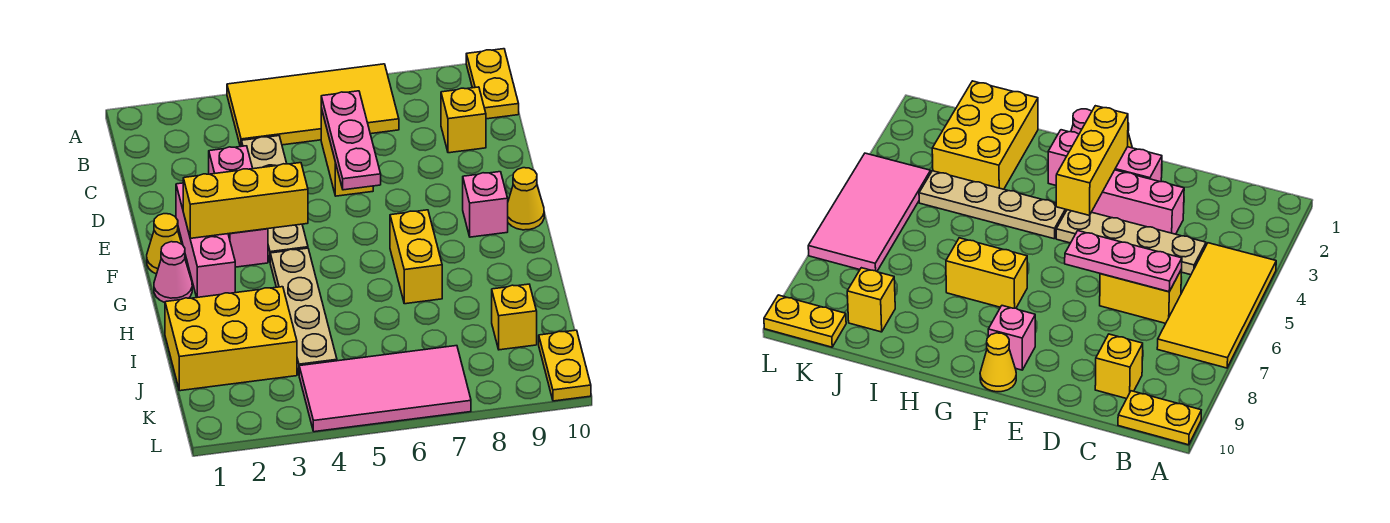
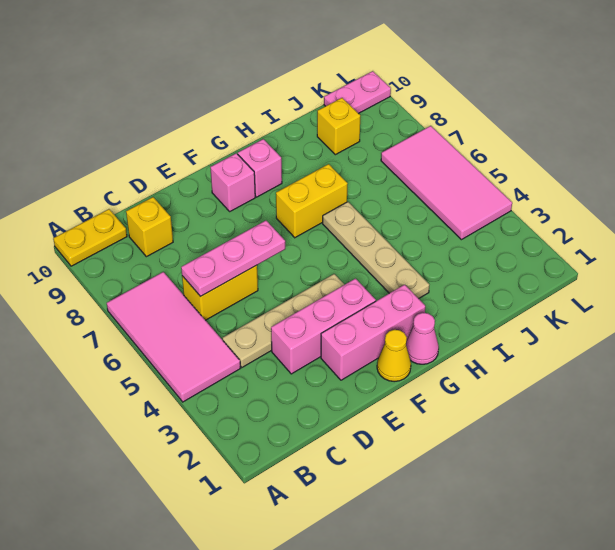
yellow 2x4 tile [227,64,399,147] -> pink 2x4 tile [107,272,240,402]
yellow 1x3 brick [183,163,308,238] -> none
yellow 1x1 cone [508,168,544,230] -> none
tan 1x4 plate [270,248,337,374] -> tan 1x4 plate turned to [323,202,429,299]
none -> pink 1x1 brick [238,139,282,197]
yellow 2x3 brick [165,287,297,391] -> none
yellow 1x2 plate [539,330,591,401] -> pink 1x2 plate [324,71,391,114]

